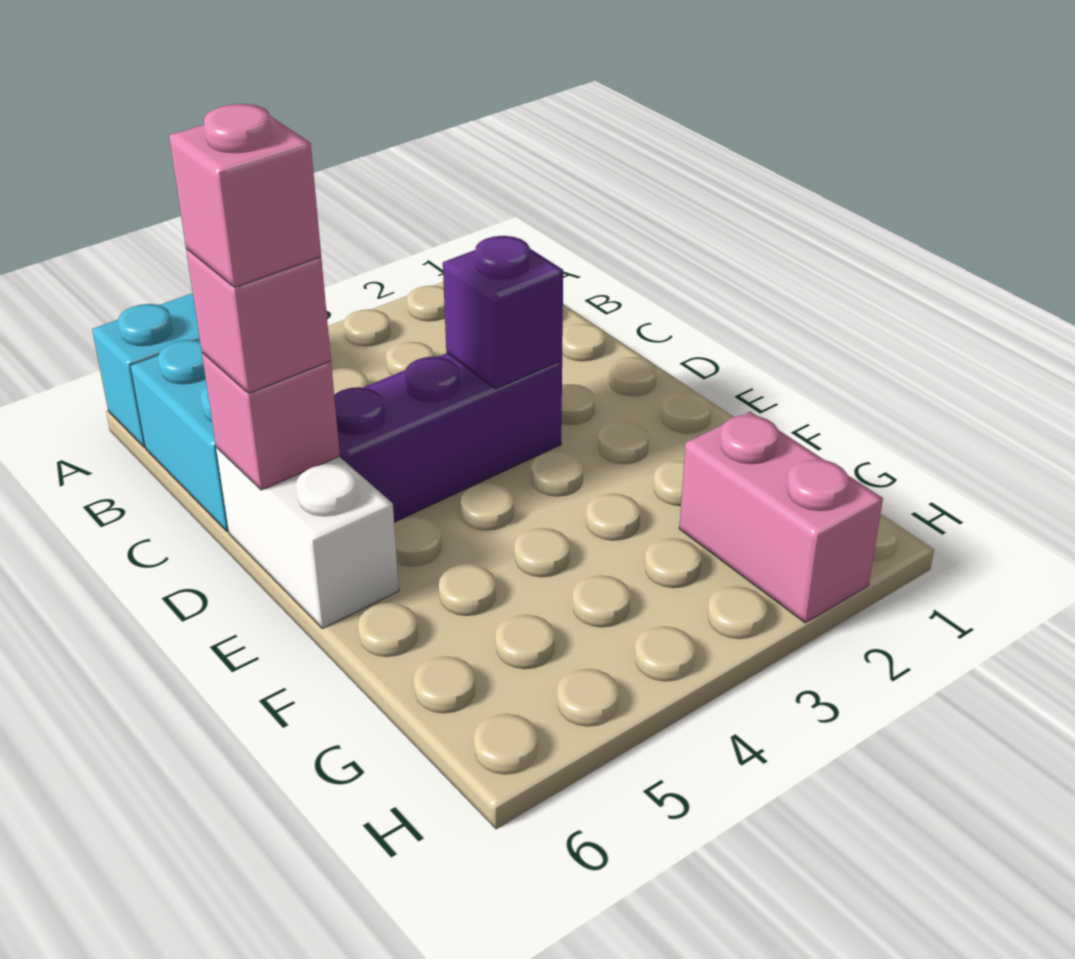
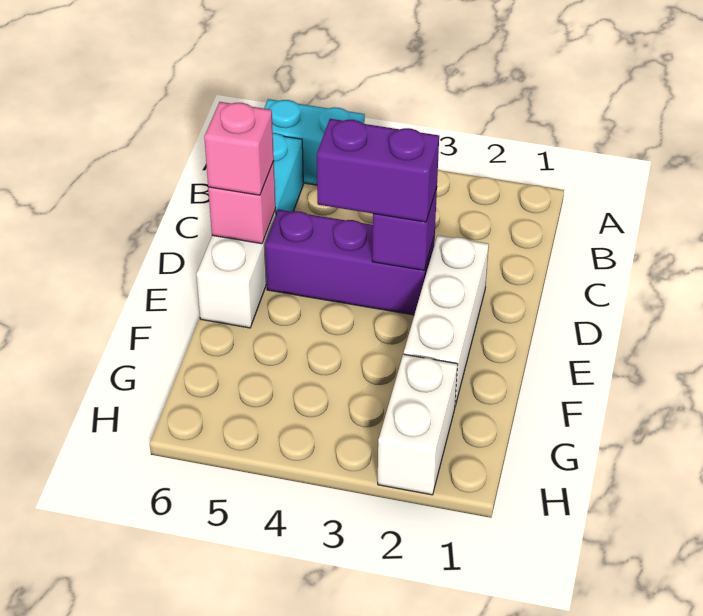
none -> white 1x3 brick [404,235,489,406]
none -> purple 1x2 brick [317,119,439,222]
pink 1x1 brick [169,104,321,287] -> none
pink 1x2 brick [679,412,883,623] -> white 1x2 brick [378,354,458,495]

